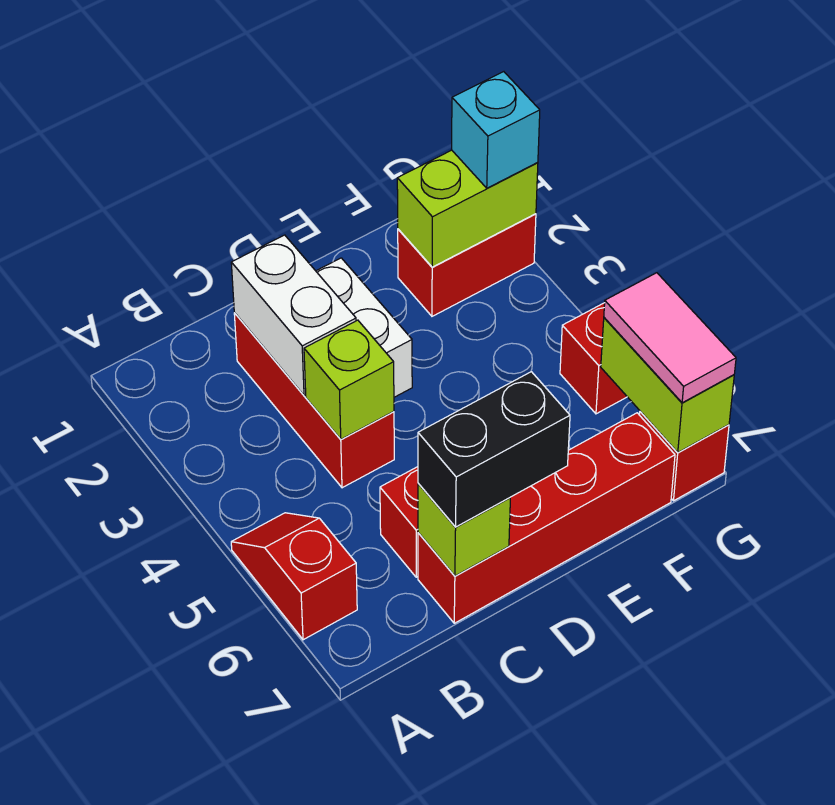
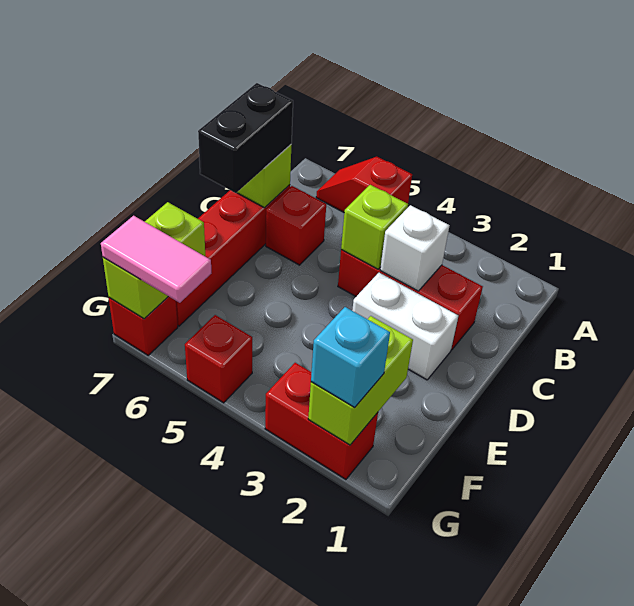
red 1x2 slope [231,513,357,640] -> red 1x2 slope turned to [316,157,412,212]
white 1x2 brick [231,235,356,395] -> white 1x1 brick [380,205,450,291]
red 1x2 brick [398,214,536,316] -> red 1x2 brick turned to [265,363,378,479]
lime 1x2 brick [601,318,734,453] -> lime 1x2 brick turned to [103,202,205,319]

